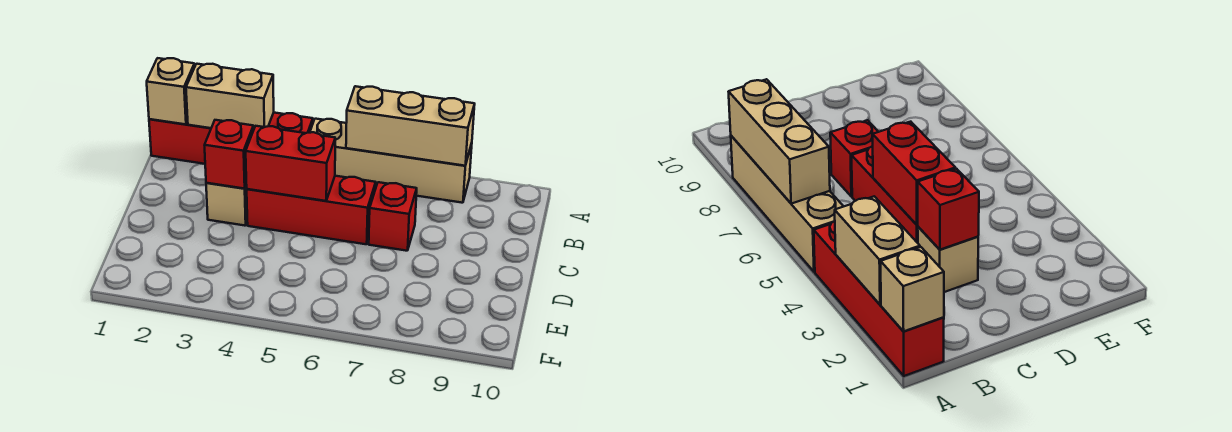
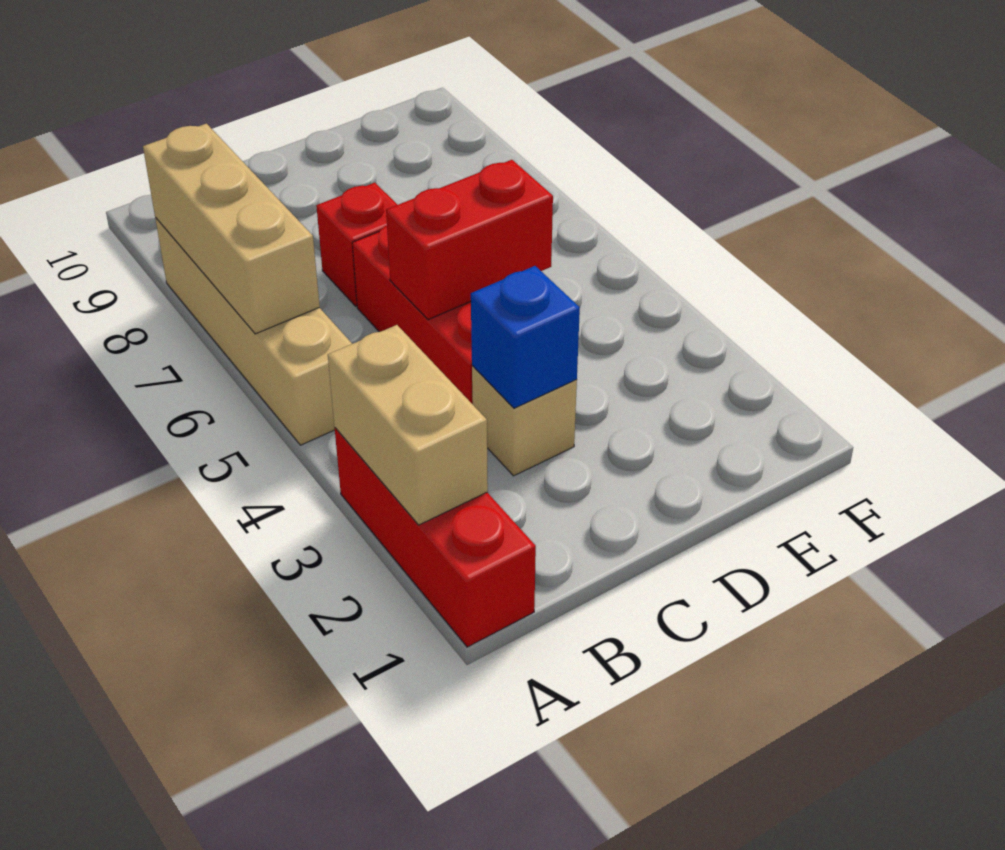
red 1x4 brick [149,113,313,164] -> red 1x3 brick [335,428,536,647]
tan 1x1 brick [147,58,195,124] -> none
red 1x1 brick [205,120,254,189] -> blue 1x1 brick [471,266,580,408]
red 1x2 brick [246,126,335,201] -> red 1x2 brick turned to [386,160,553,320]

